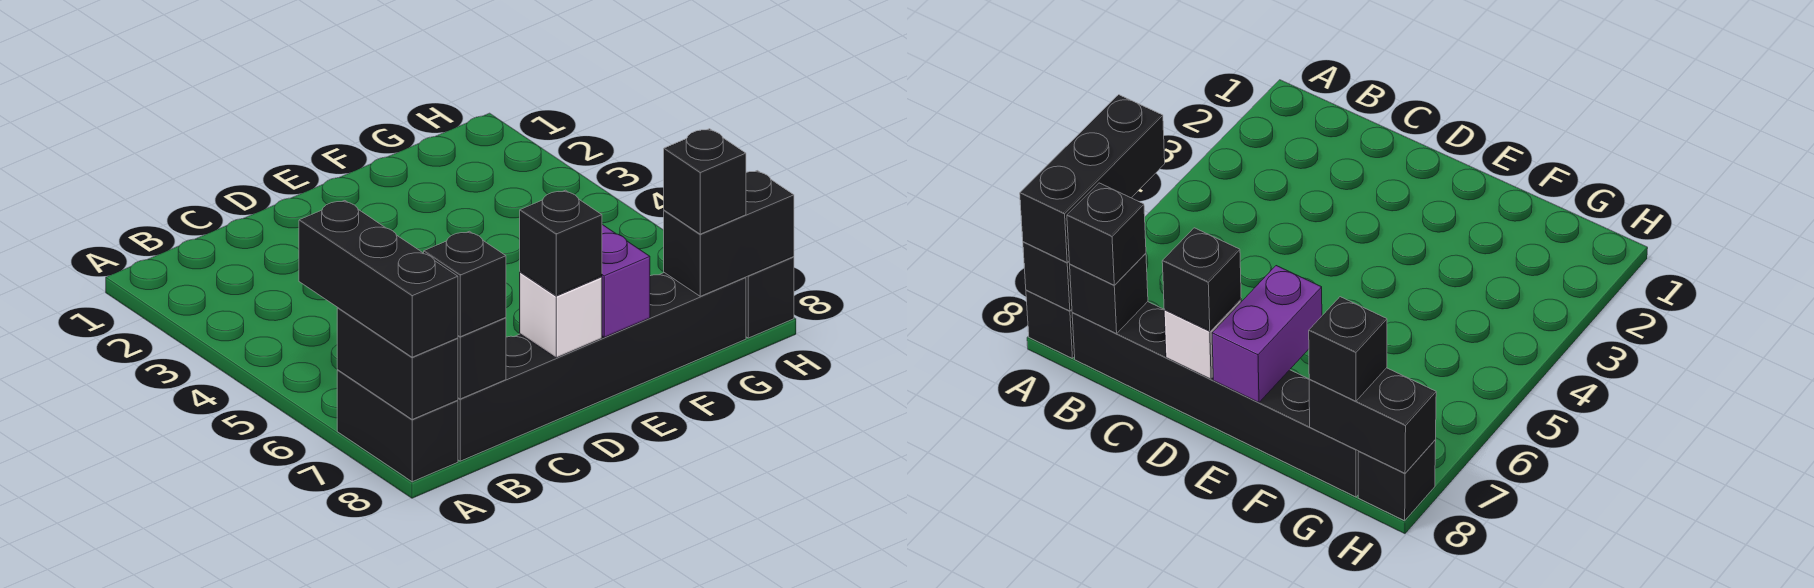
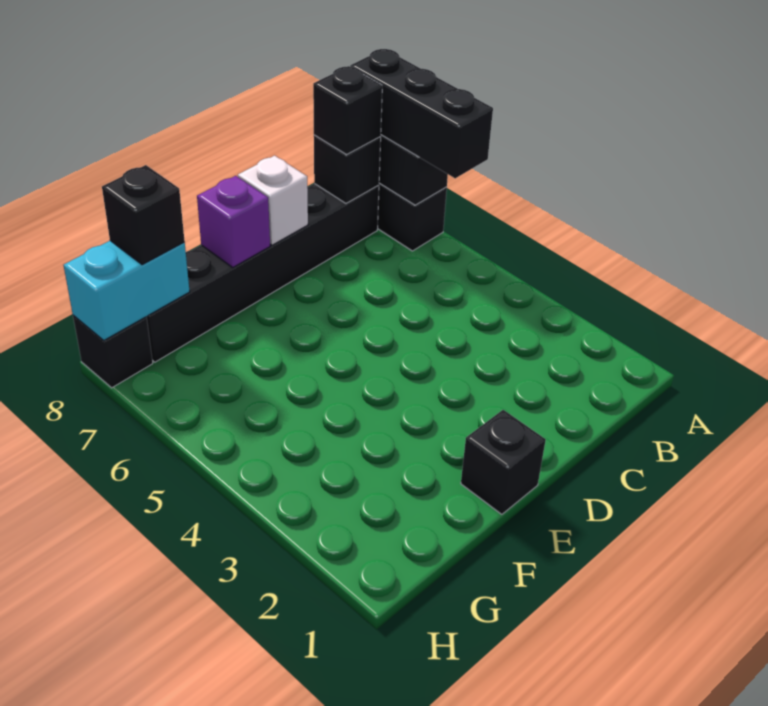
black 1x1 brick [520,190,602,296] -> black 1x1 brick moved to [461,410,546,514]
purple 1x2 brick [602,225,650,337] -> purple 1x1 brick [197,176,270,267]
black 1x2 brick [664,171,794,296] -> cyan 1x2 brick [64,241,190,341]

